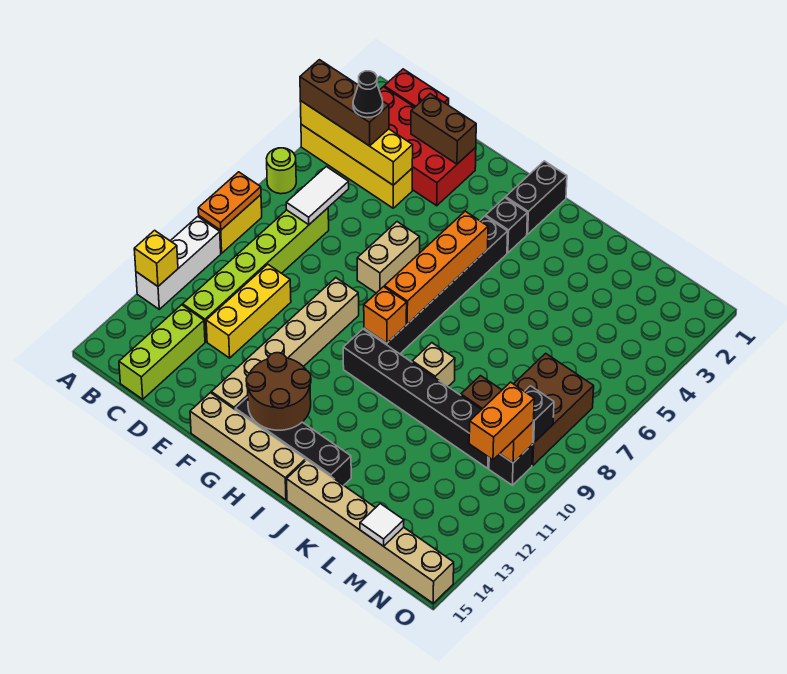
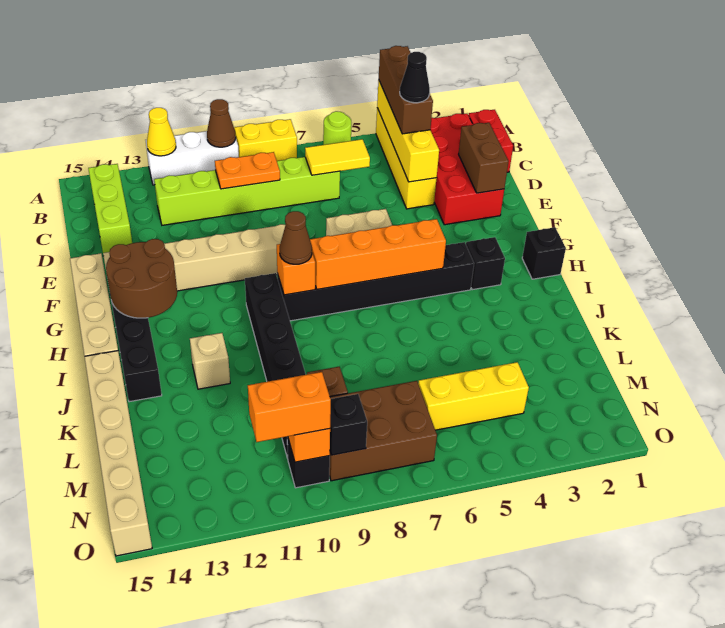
orange 1x2 plate [198,172,261,230] -> orange 1x2 plate moved to [215,152,280,189]
none -> brown 1x1 cone [207,99,236,147]
yellow 1x1 brick [134,230,178,286] -> yellow 1x1 cone [147,108,176,156]
white 1x2 tile [286,167,349,225] -> yellow 1x2 tile [305,139,370,175]
lime 1x3 brick [119,305,205,399] -> lime 1x3 brick turned to [88,164,132,253]
yellow 1x3 brick [206,264,291,358] -> yellow 1x3 brick moved to [418,362,529,430]
black 1x2 brick [506,161,567,234] -> black 1x1 brick [522,227,566,279]
none -> brown 1x1 cone [280,211,312,264]
tan 1x1 brick [412,343,455,386] -> tan 1x1 brick moved to [190,333,230,389]
white 1x1 tile [360,504,404,546] -> none

